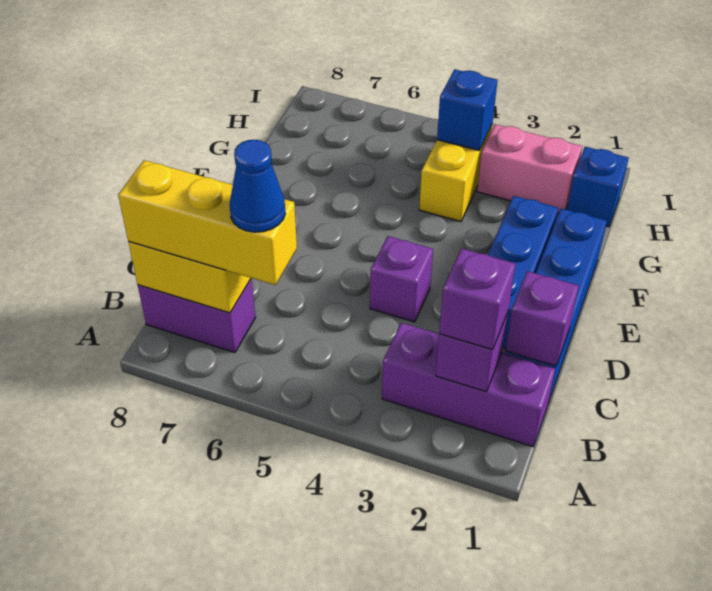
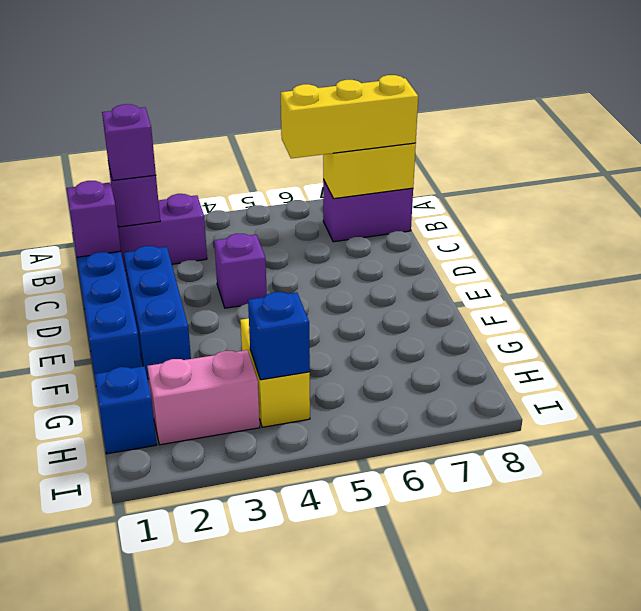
blue 1x1 cone [230,140,285,232] -> none

